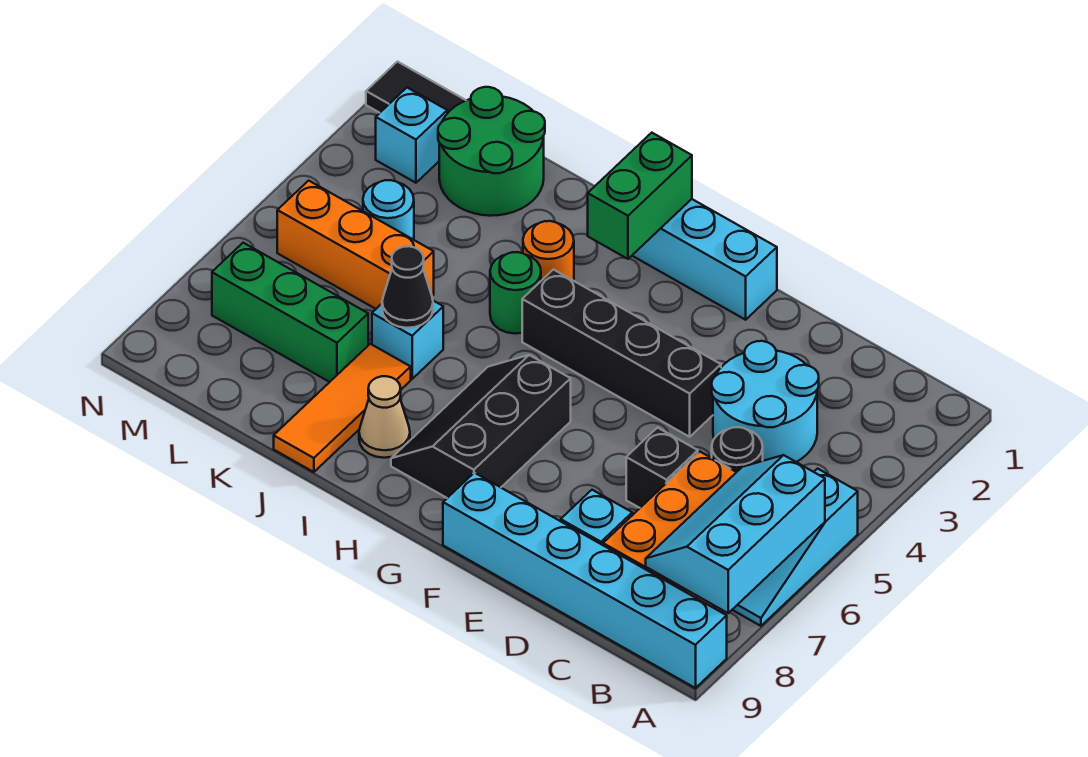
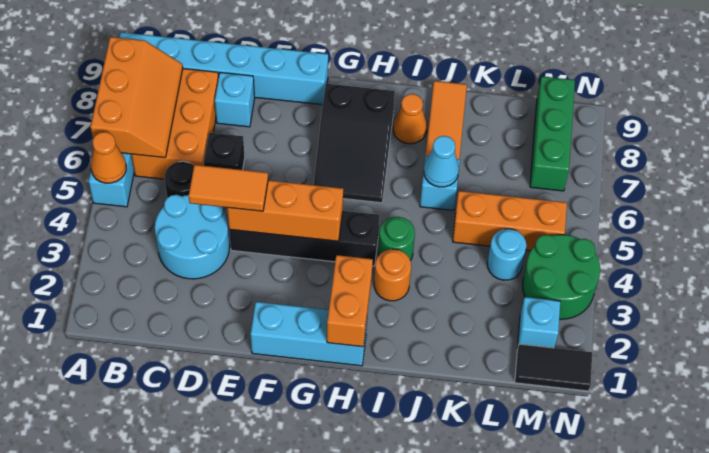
none -> orange 1x1 cone [91,132,126,183]
cyan 2x3 slope [646,455,825,613] -> orange 2x3 slope [91,37,183,158]
none -> orange 1x2 tile [189,165,268,211]
none -> orange 1x3 brick [227,180,343,241]
black 2x3 slope [391,355,571,498] -> black 2x3 slope turned to [313,84,395,203]
green 1x2 brick [588,133,692,259] -> orange 1x2 brick [327,255,373,347]
tan 1x1 cone [359,376,410,458] -> orange 1x1 cone [393,94,427,144]
black 1x1 cone [382,246,433,328] -> cyan 1x1 cone [424,136,459,187]
green 2x2 round brick [438,87,545,216] -> green 2x2 round brick moved to [523,235,600,319]
green 1x3 brick [212,243,368,382] -> green 1x3 brick turned to [530,76,575,191]

